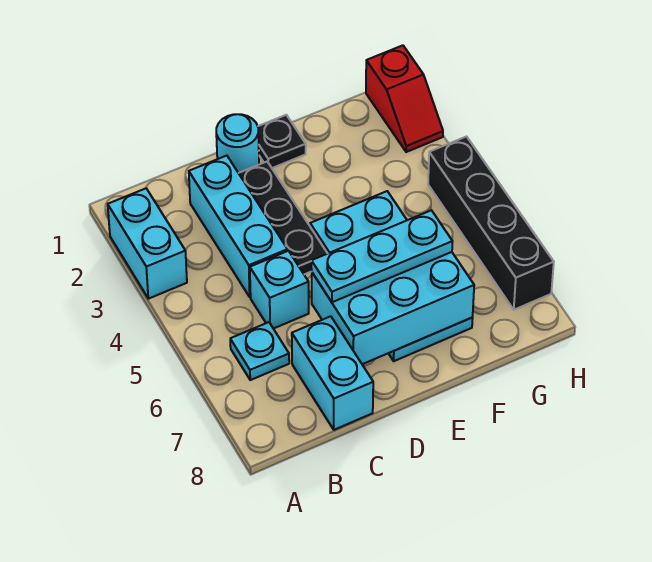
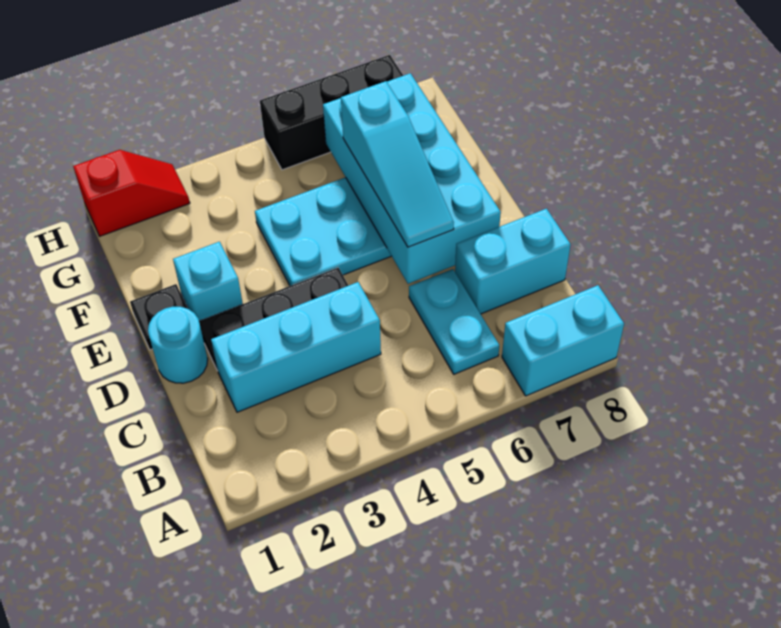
cyan 1x2 brick [108,189,187,299] -> cyan 1x2 brick moved to [502,285,624,396]
cyan 1x1 plate [230,322,289,380] -> cyan 1x2 plate [409,269,499,374]
cyan 1x1 brick [250,251,309,329] -> cyan 1x1 brick moved to [173,242,243,321]
cyan 2x3 brick [312,252,474,364] -> cyan 2x4 brick [323,73,501,284]
cyan 1x3 plate [311,210,453,302] -> cyan 1x3 slope [341,81,454,247]
black 1x4 brick [428,137,554,310] -> black 1x3 brick [260,55,403,170]

